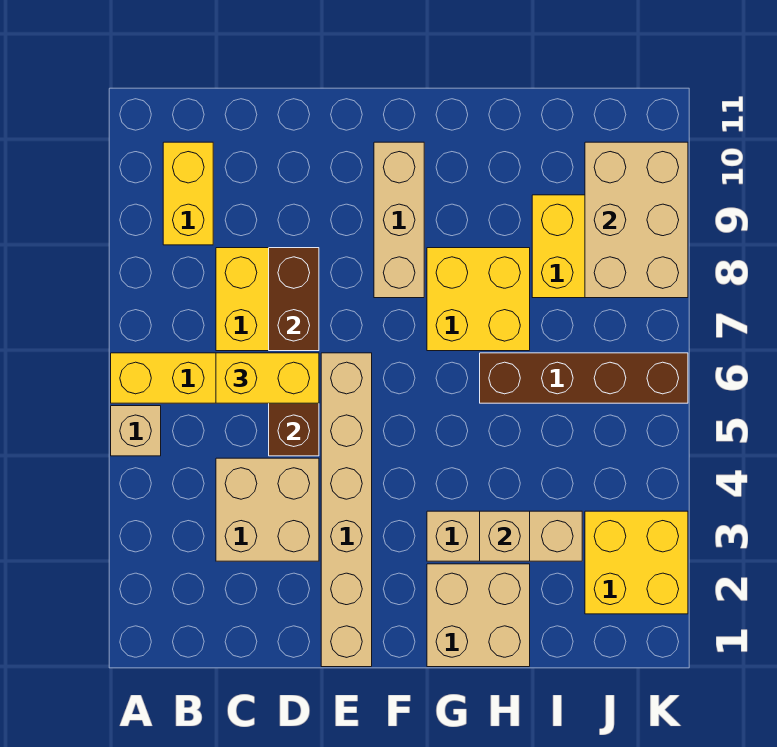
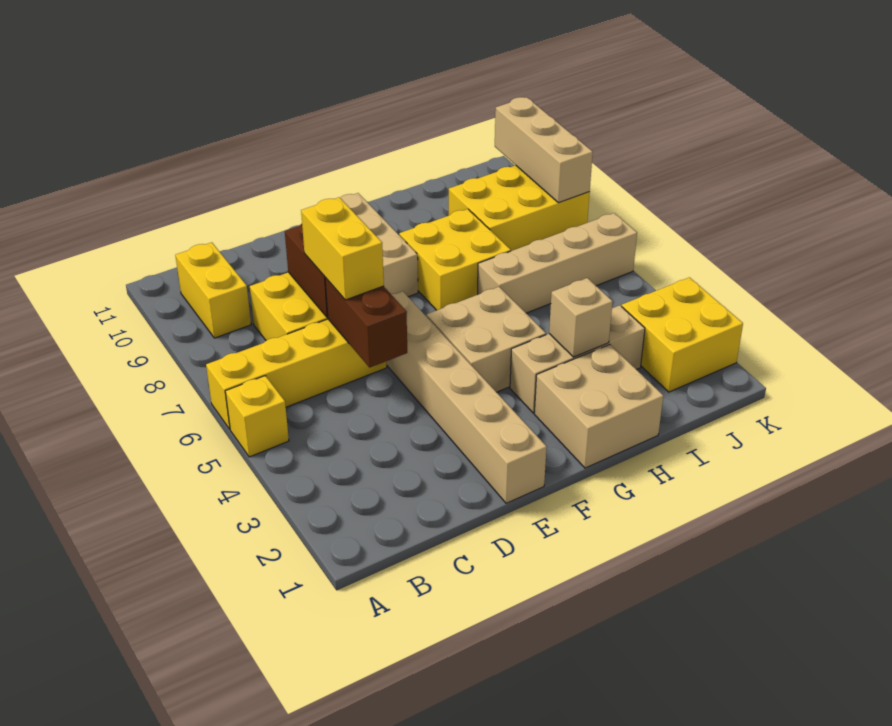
tan 1x1 brick [111,406,161,456] -> yellow 1x1 brick [225,376,289,457]
tan 2x2 brick [216,458,319,561] -> tan 2x2 brick moved to [427,287,546,392]
yellow 1x2 brick [216,353,319,403] -> yellow 1x2 brick turned to [301,197,384,300]
brown 1x4 brick [480,353,688,403] -> tan 1x4 brick [478,213,637,313]
tan 2x3 brick [585,142,688,298] -> tan 1x3 brick [495,97,593,203]

